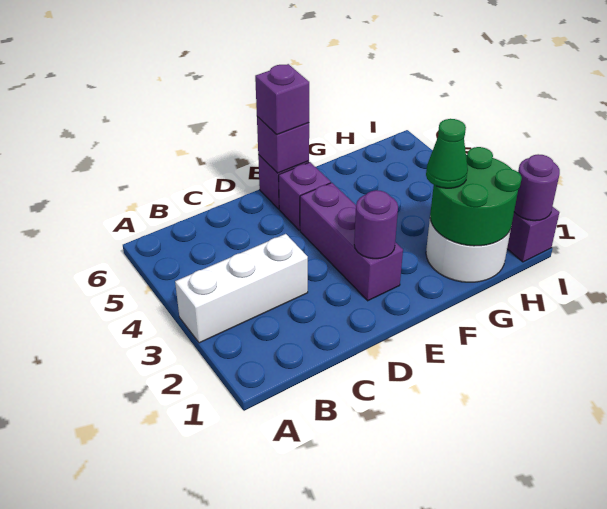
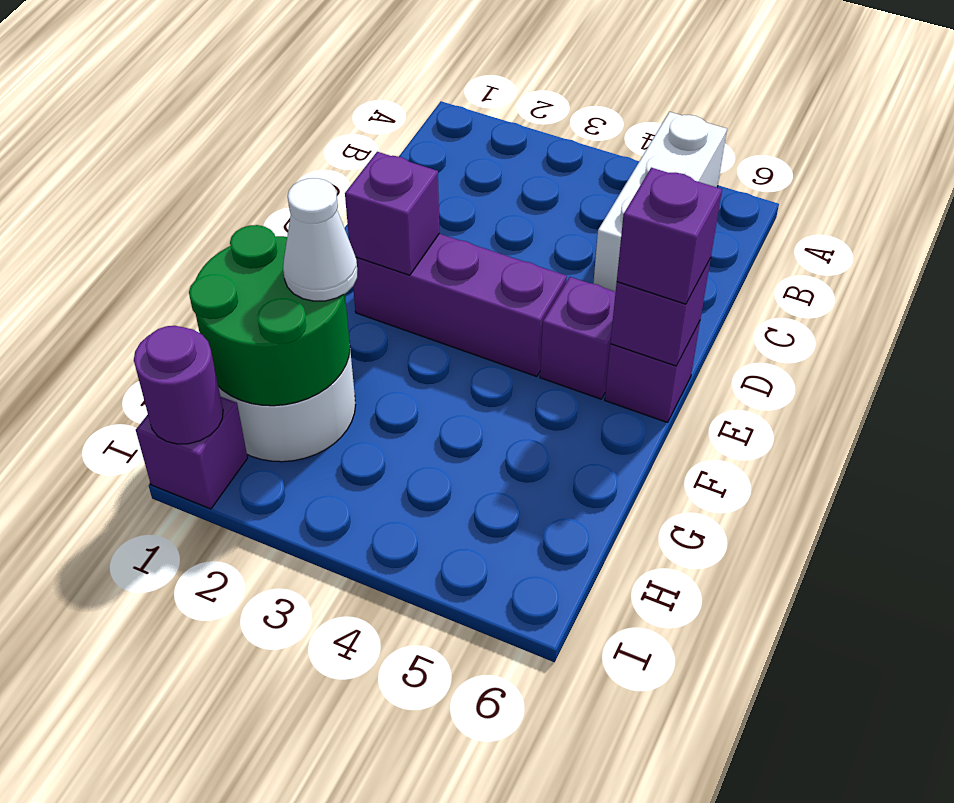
white 1x3 brick [175,234,308,343] -> white 1x3 brick moved to [593,112,727,292]
purple 1x1 round brick [354,190,398,259] -> purple 1x1 brick [345,152,440,275]
green 1x1 cone [426,119,468,188] -> white 1x1 cone [283,178,357,301]

